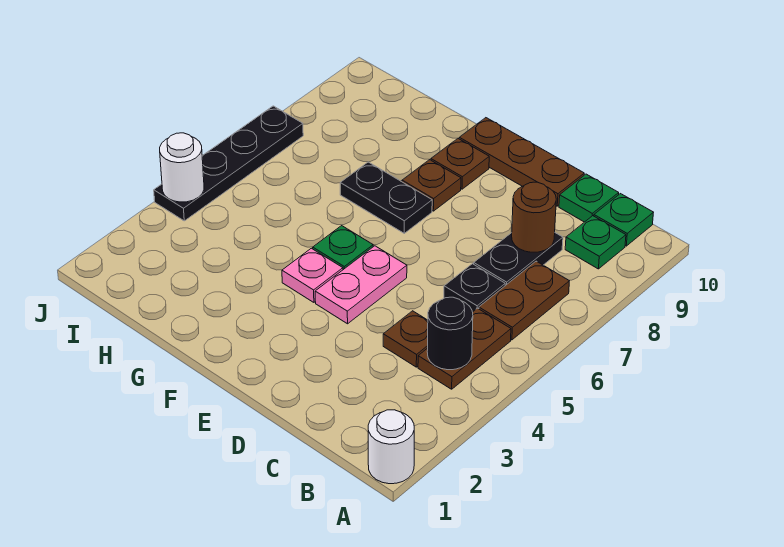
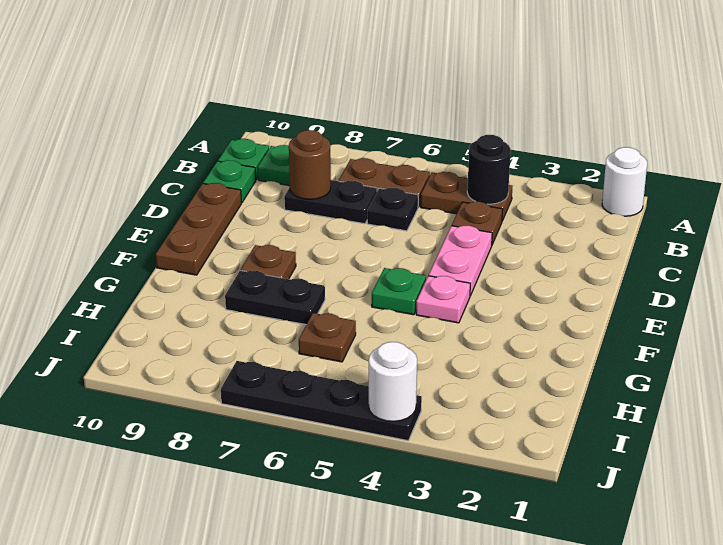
pink 1x2 plate [315,246,407,324] -> pink 1x2 plate turned to [429,226,492,296]
black 1x2 plate [340,162,432,233] -> black 1x2 plate turned to [225,270,325,325]
brown 1x1 plate [431,138,489,189] -> brown 1x1 plate moved to [299,313,356,362]

